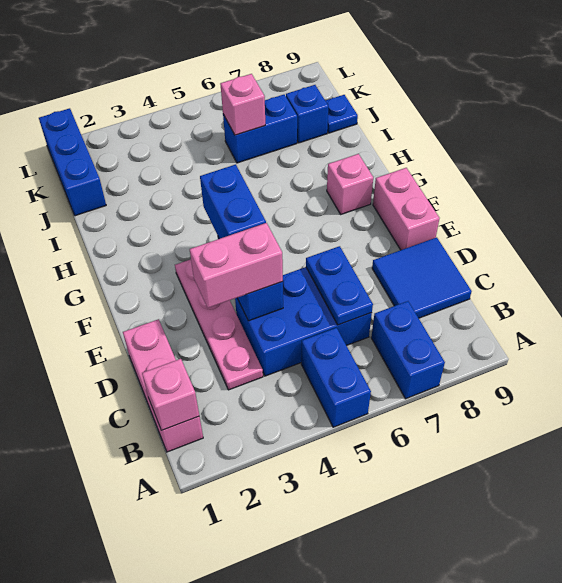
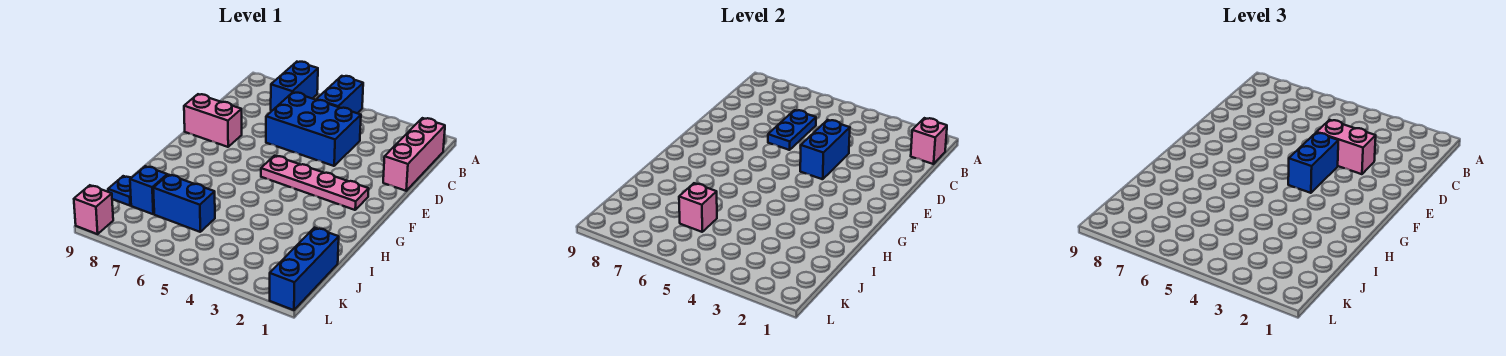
pink 1x4 plate [175,259,263,390] -> pink 1x4 plate turned to [261,156,369,210]
blue 2x2 tile [372,237,472,318] -> none
pink 1x2 brick [373,168,440,250] -> pink 1x2 brick turned to [184,94,242,147]
pink 1x1 brick [327,154,373,214] -> pink 1x1 brick moved to [74,185,113,234]

